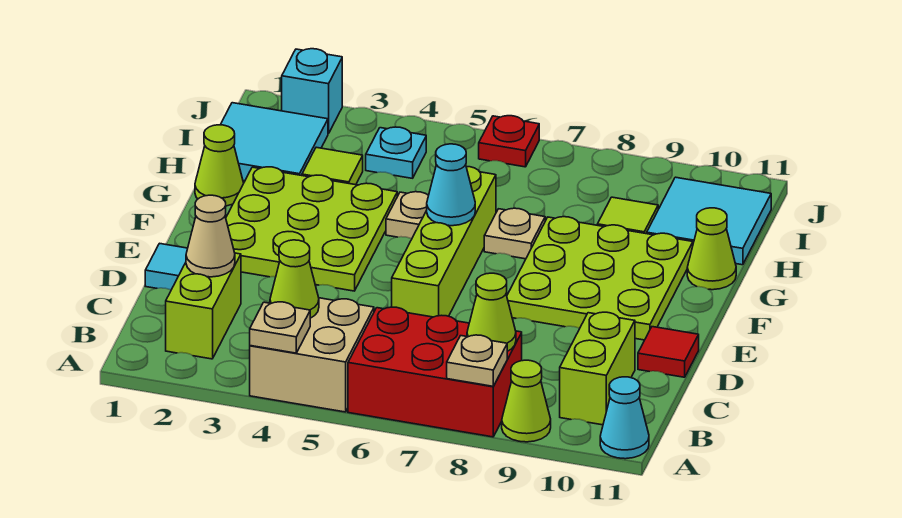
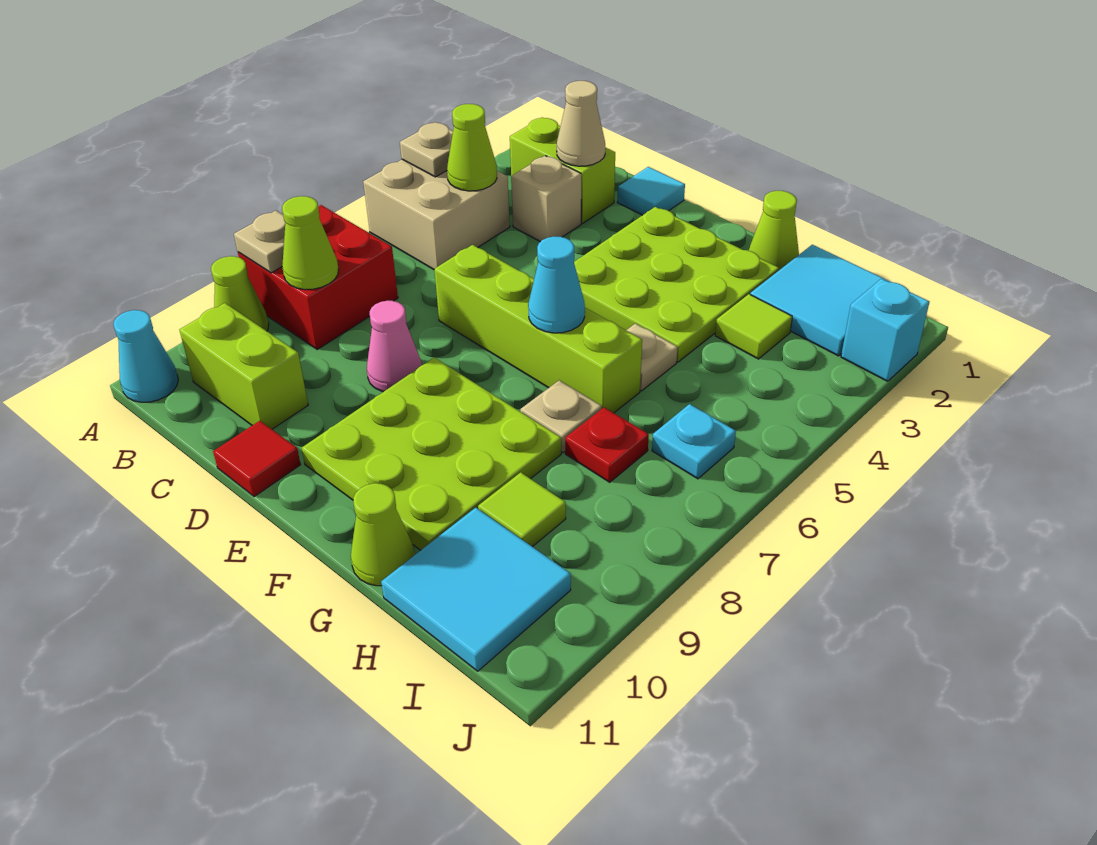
red 2x3 brick [348,307,522,437] -> red 2x2 brick [238,205,398,349]
none -> tan 1x1 brick [511,156,581,242]
none -> pink 1x1 cone [367,301,422,392]
cyan 1x1 plate [366,127,426,178] -> cyan 1x1 plate moved to [652,404,736,479]
red 1x1 plate [479,116,539,167] -> red 1x1 plate moved to [565,407,649,482]

